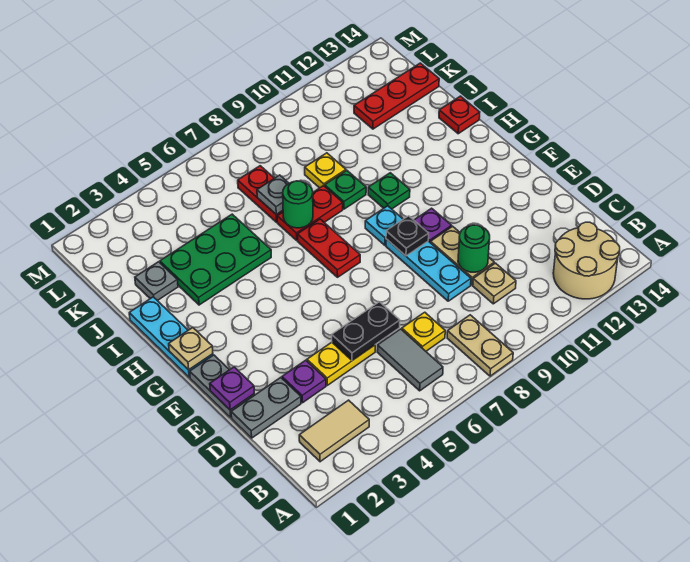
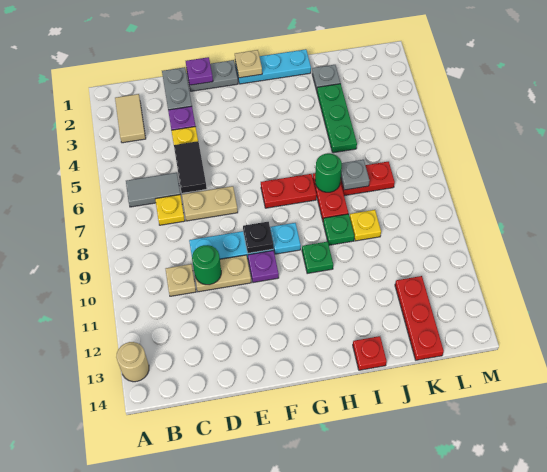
tan 1x2 plate [447,315,513,376] -> tan 1x2 plate moved to [182,186,238,221]
tan 2x2 round brick [553,222,620,299] -> tan 1x1 round brick [116,342,149,382]
black 1x2 plate [332,302,400,361] -> black 1x2 tile [174,141,207,193]
green 2x3 plate [160,214,271,305] -> green 1x3 plate [317,84,357,153]

